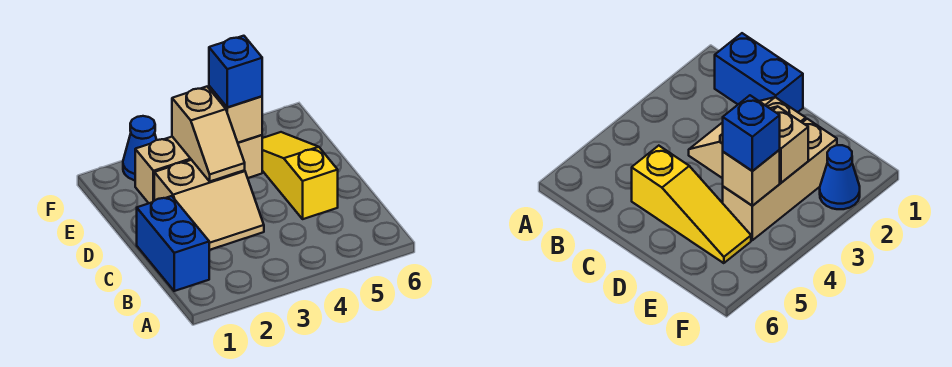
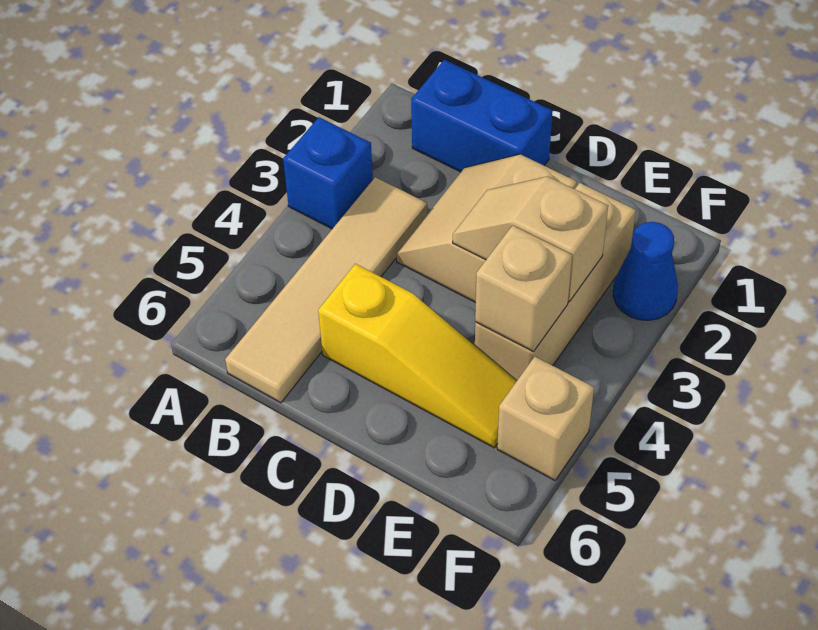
none -> tan 1x4 tile [225,177,427,403]
blue 1x1 brick [209,36,262,107] -> blue 1x1 brick moved to [283,117,373,229]
none -> tan 1x1 brick [497,357,594,480]

